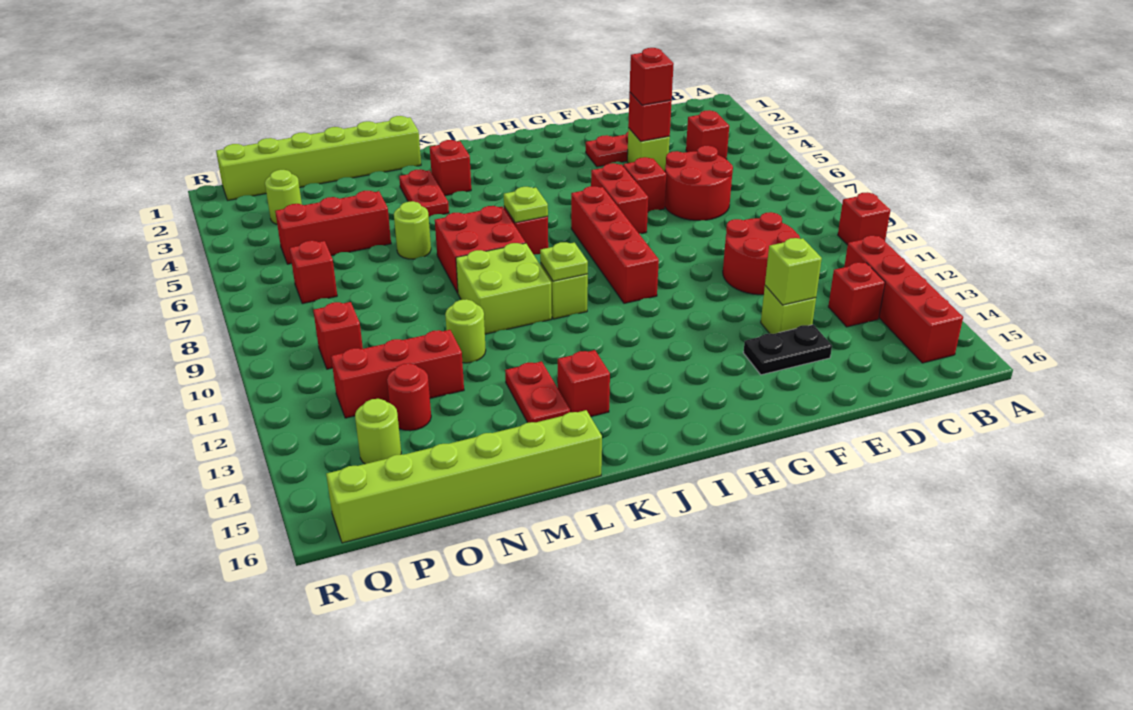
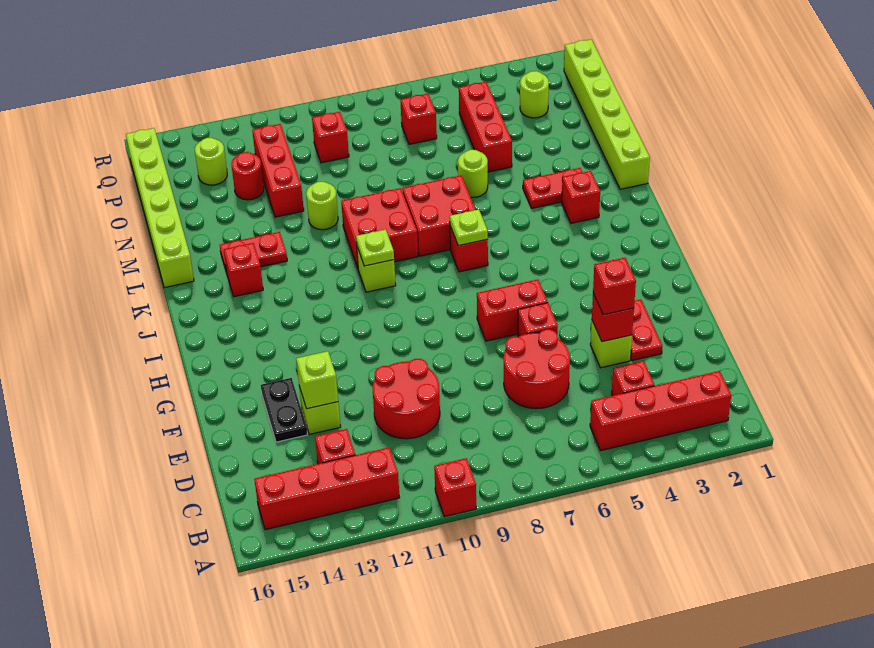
red 1x4 brick [571,186,659,303] -> red 1x4 brick moved to [590,371,731,451]
lime 2x2 brick [456,243,552,334] -> red 2x2 brick [341,188,418,268]

